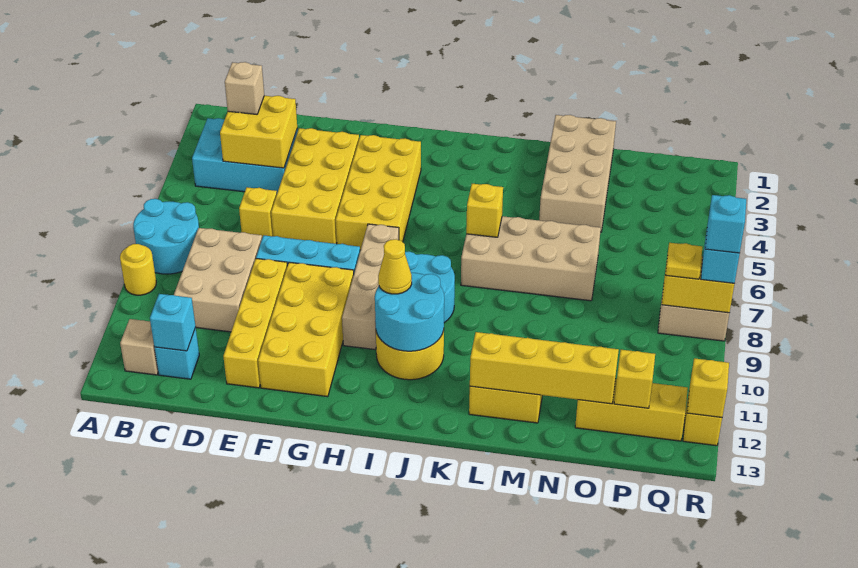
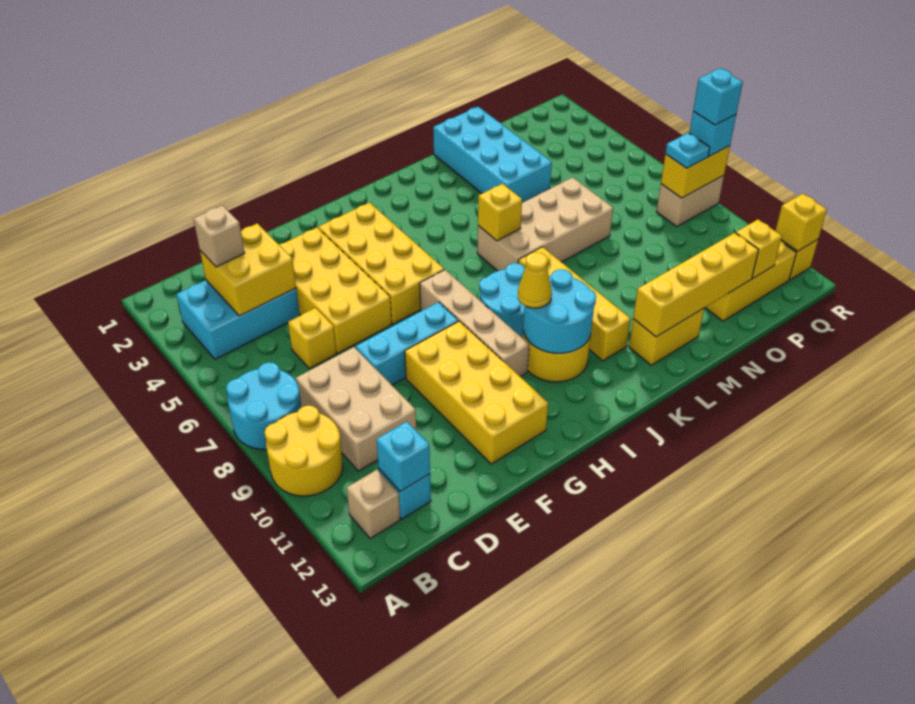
yellow 1x1 round brick [120,244,156,295] -> yellow 2x2 round brick [264,405,343,496]
yellow 1x4 brick [223,259,287,388] -> yellow 1x4 brick moved to [518,247,631,361]
tan 2x4 brick [539,115,616,232] -> cyan 2x4 brick [433,107,552,203]
yellow 1x1 plate [666,243,702,279] -> cyan 1x1 plate [665,133,710,168]

